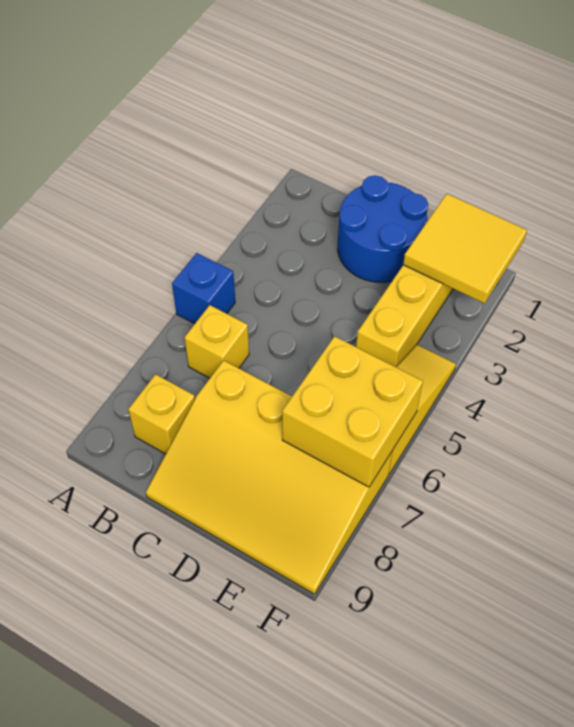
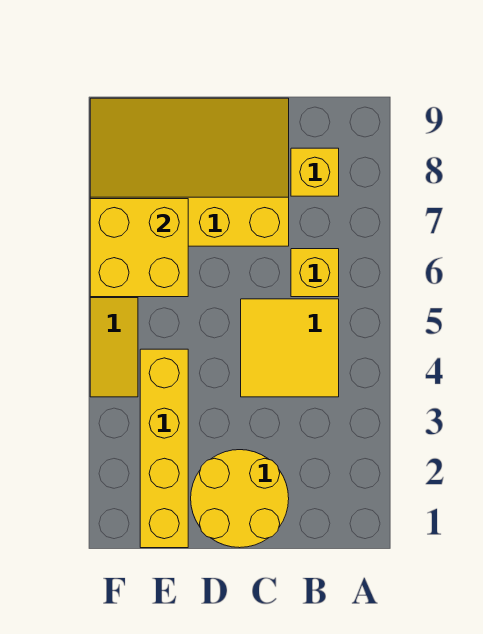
blue 1x1 brick [172,253,235,324] -> none
blue 2x2 round brick [338,175,428,282] -> yellow 2x2 round brick [191,450,289,548]
yellow 2x2 tile [403,194,527,303] -> yellow 2x2 tile moved to [241,299,339,397]

